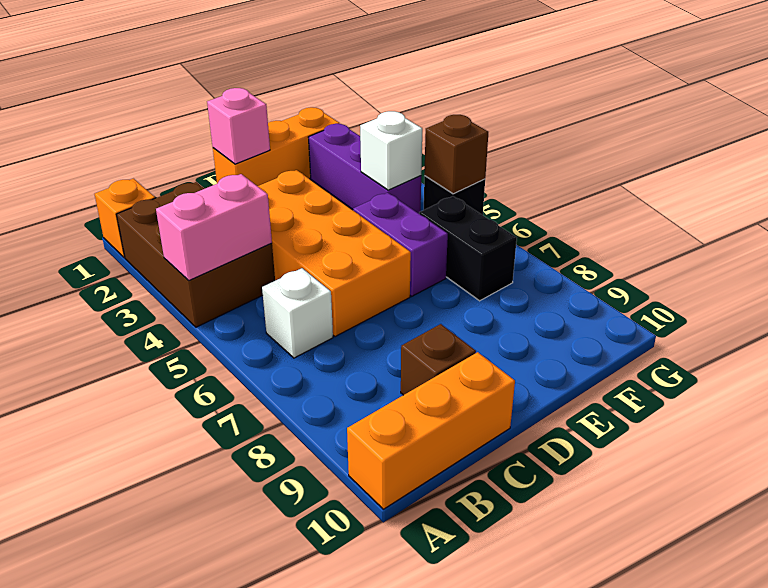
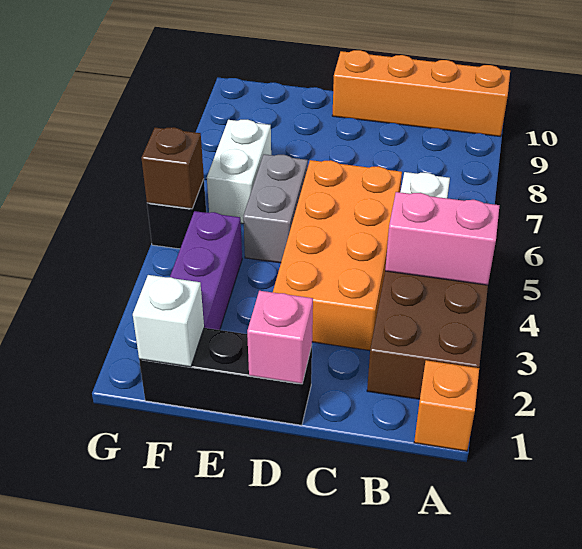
orange 1x3 brick [347,352,515,509] -> orange 1x4 brick [332,50,510,137]
brown 1x1 brick [401,324,476,395] -> none
orange 1x3 brick [213,107,340,186] -> black 1x3 brick [139,328,312,425]
purple 1x2 brick [353,193,448,296] -> grey 1x2 brick [243,154,308,263]
white 1x1 brick [360,111,422,190] -> white 1x1 brick moved to [133,275,204,367]
black 1x2 brick [419,196,517,301] -> white 1x2 brick [207,120,271,224]

